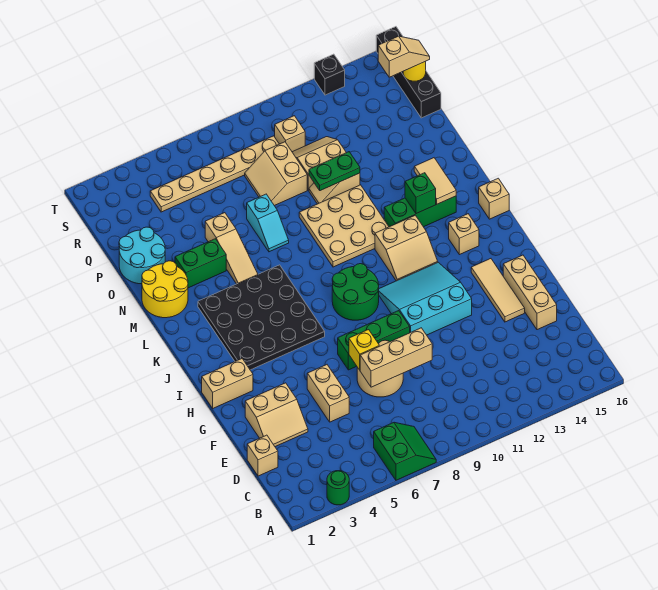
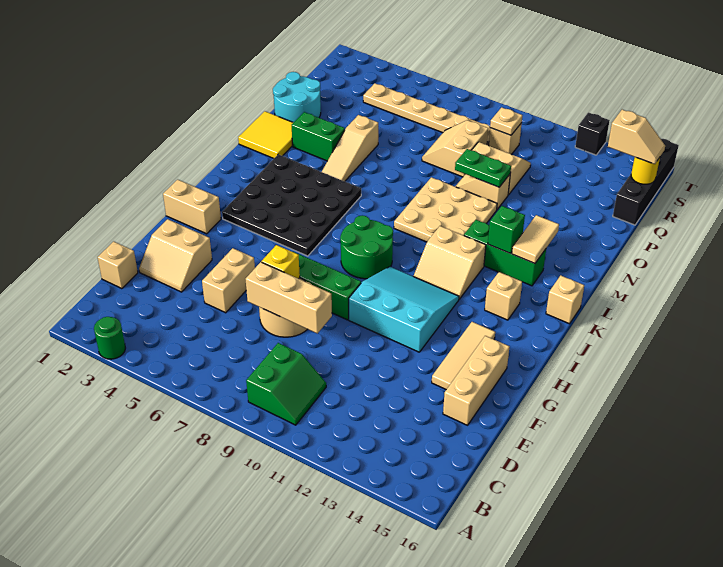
green 2x2 slope [374,422,436,480] -> green 2x2 slope moved to [246,343,326,425]
yellow 2x2 round brick [142,261,188,318] -> yellow 2x2 tile [238,111,293,158]
cyan 1x2 slope [247,194,289,252] -> none
none -> tan 1x1 plate [490,107,522,135]

